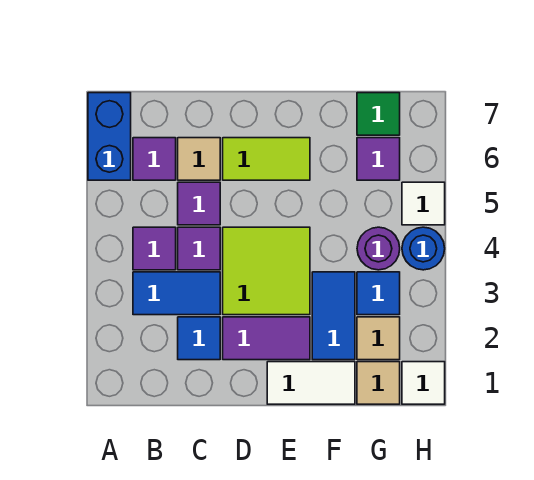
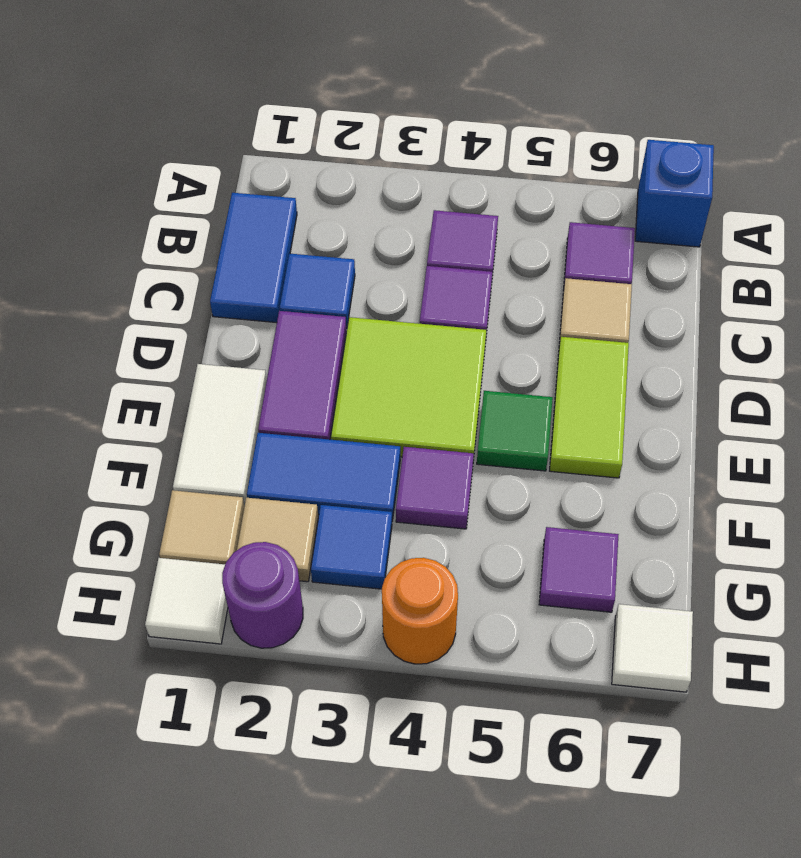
blue 1x2 brick [88,93,131,180] -> blue 1x1 brick [635,140,714,247]
blue 1x2 tile [133,272,220,315] -> blue 1x2 tile moved to [210,193,297,323]
purple 1x1 tile [178,182,220,225] -> purple 1x1 tile moved to [396,447,474,529]
purple 1x1 round brick [357,227,400,270] -> purple 1x1 round brick moved to [222,542,303,648]
green 1x1 tile [357,93,400,135] -> green 1x1 tile moved to [477,391,553,471]
blue 1x1 round brick [402,227,445,270] -> orange 1x1 round brick [382,558,458,664]
white 1x1 tile [402,182,445,225] -> white 1x1 tile moved to [612,604,693,692]

